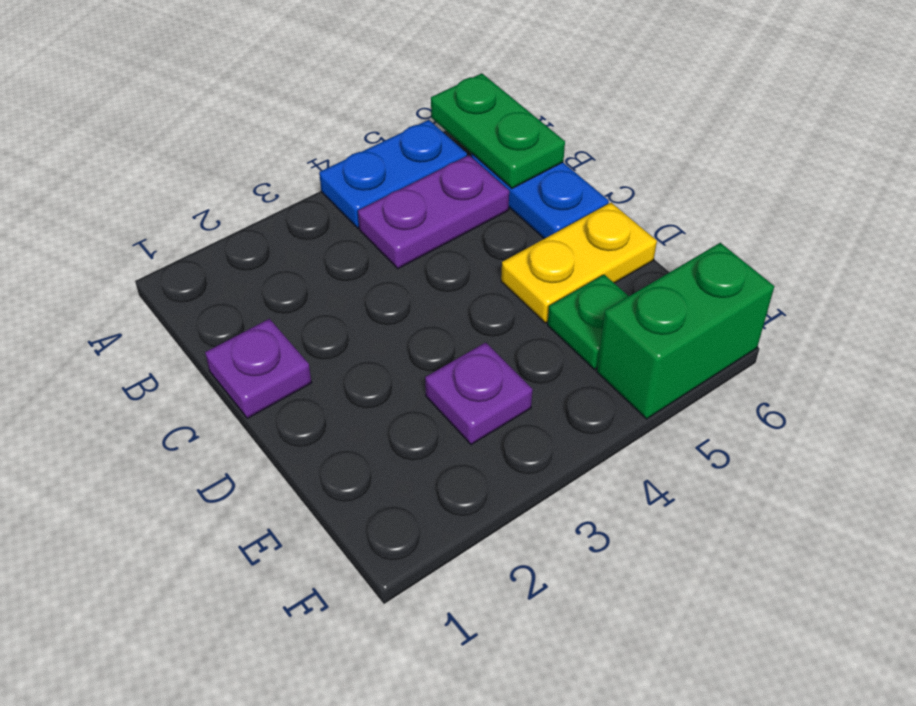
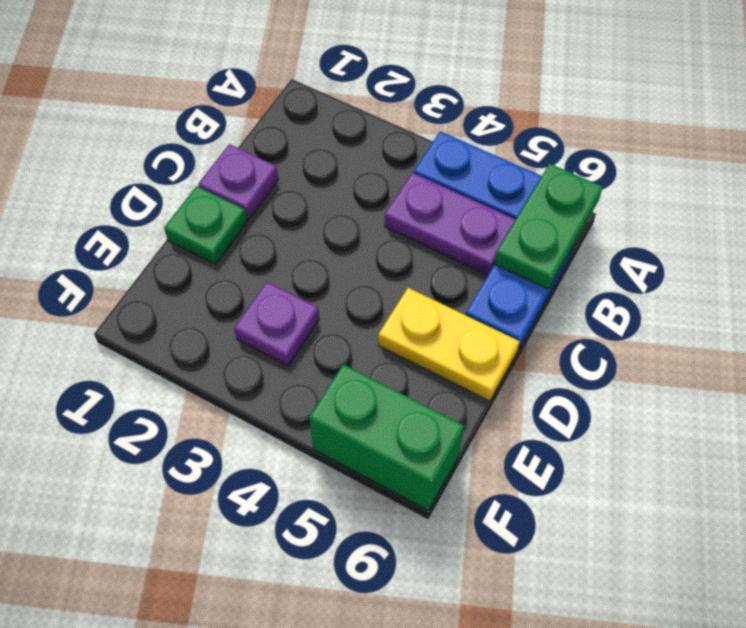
green 1x1 plate [548,275,629,369] -> green 1x1 plate moved to [164,186,247,264]

